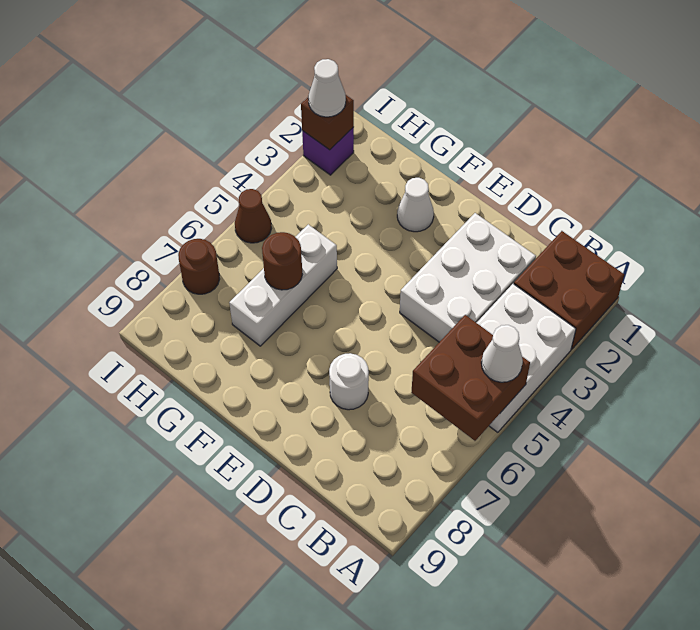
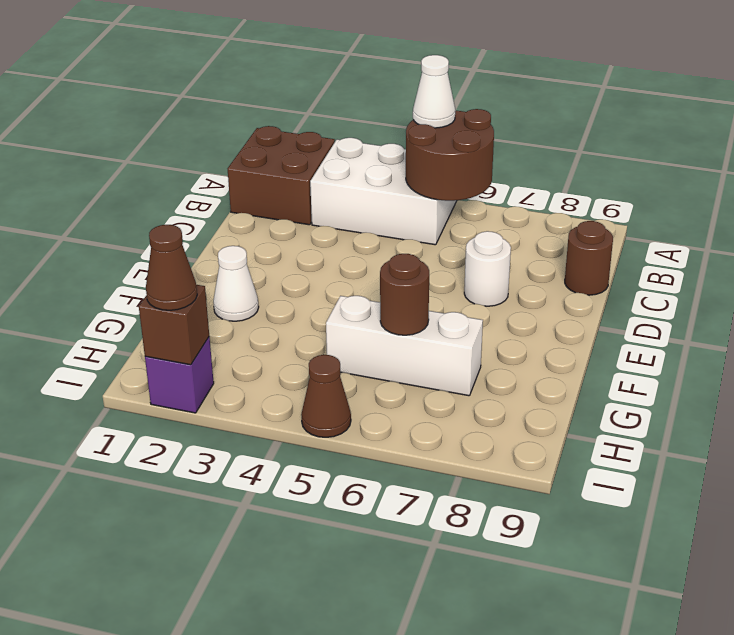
brown 2x2 brick [411,315,530,441] -> brown 2x2 round brick [406,109,494,201]
white 2x3 brick [400,213,536,342] -> none
white 1x1 cone [308,59,346,117] -> brown 1x1 cone [146,225,197,310]
brown 1x1 round brick [178,239,220,294] -> brown 1x1 round brick moved to [565,221,613,295]

